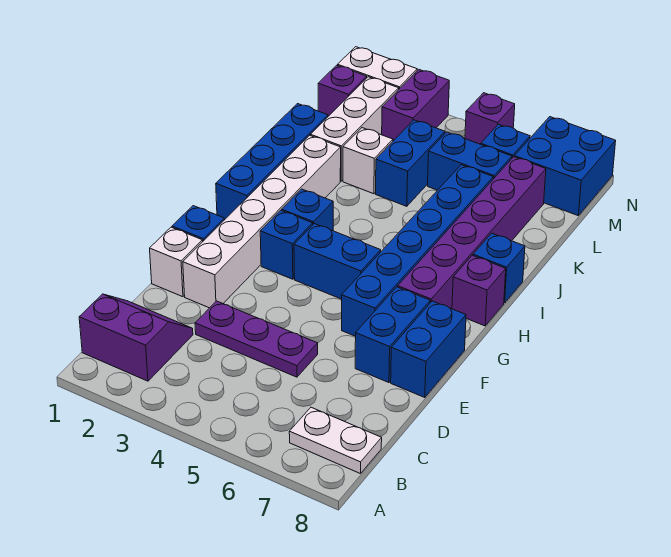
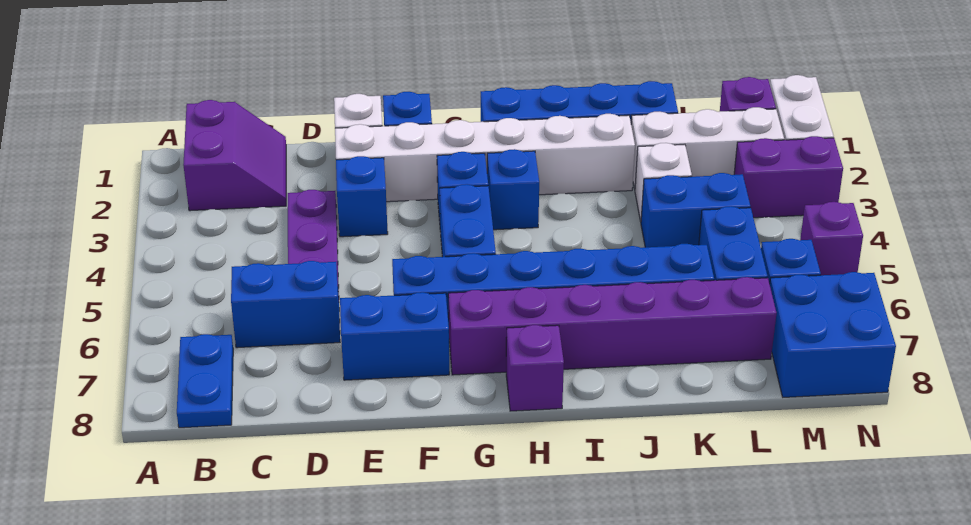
white 1x2 plate [289,407,382,474] -> blue 1x2 plate [177,334,233,428]
blue 1x2 brick [391,301,466,398] -> blue 1x2 brick moved to [231,261,340,348]
blue 1x1 brick [473,233,525,303] -> blue 1x1 brick moved to [336,156,388,237]

